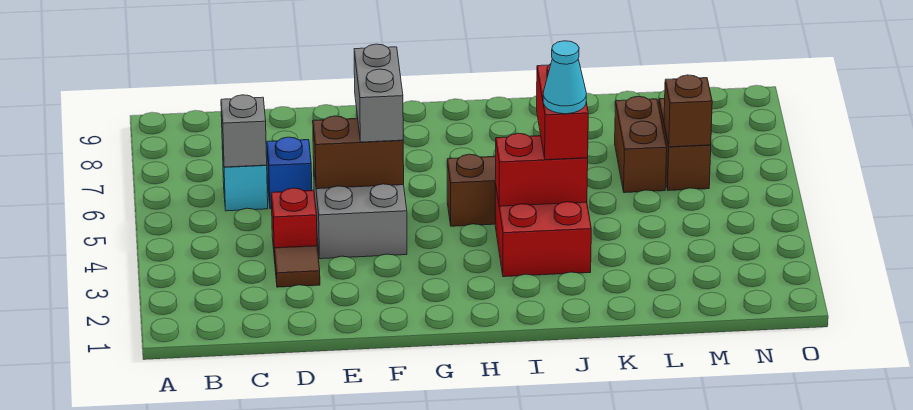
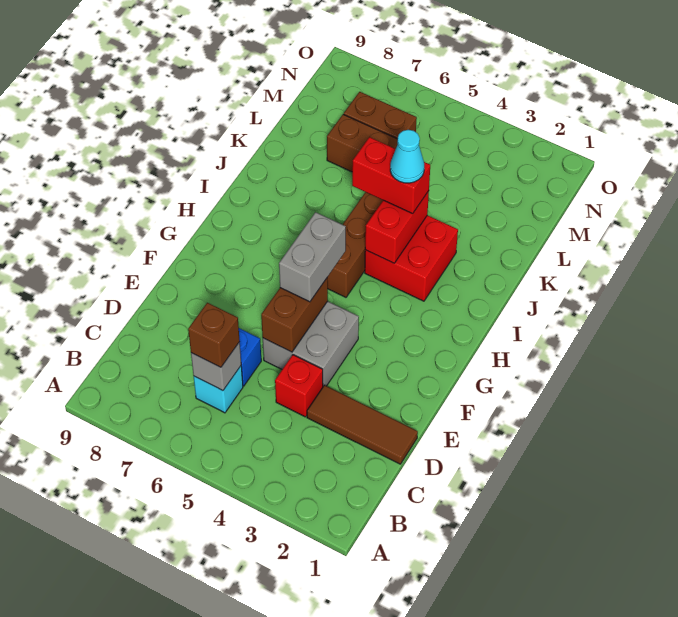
brown 1x1 tile [274,246,320,287] -> brown 1x3 tile [307,385,418,464]
grey 1x2 brick [354,44,403,142] -> grey 1x2 brick turned to [279,212,346,302]
brown 1x1 brick [664,75,712,147] -> brown 1x1 brick moved to [188,303,240,367]

